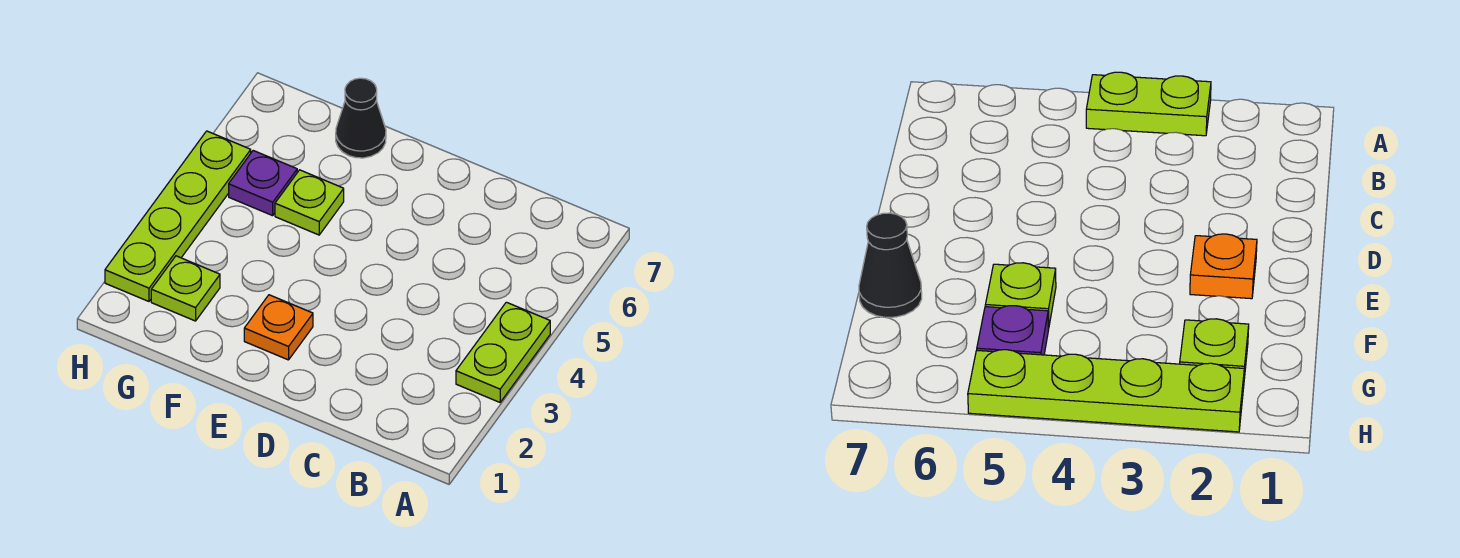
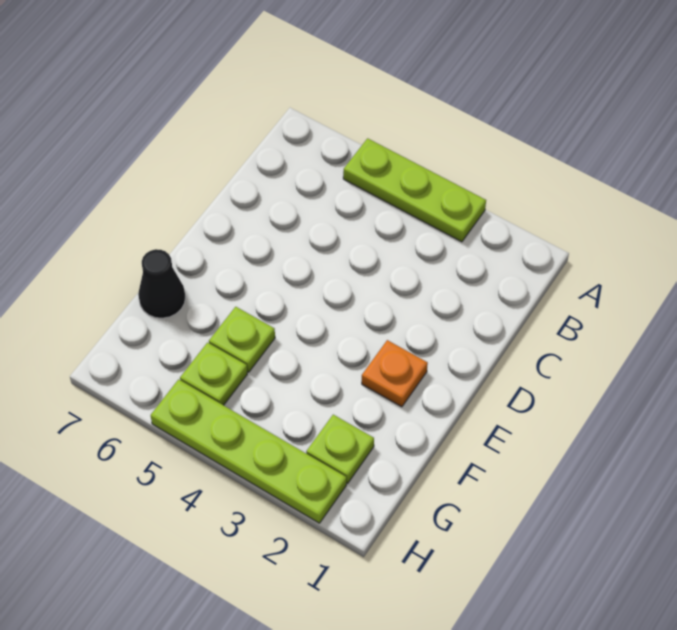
lime 1x2 plate [456,302,550,402] -> lime 1x3 plate [343,138,486,242]
purple 1x1 plate [229,151,297,216] -> lime 1x1 plate [180,343,247,405]

